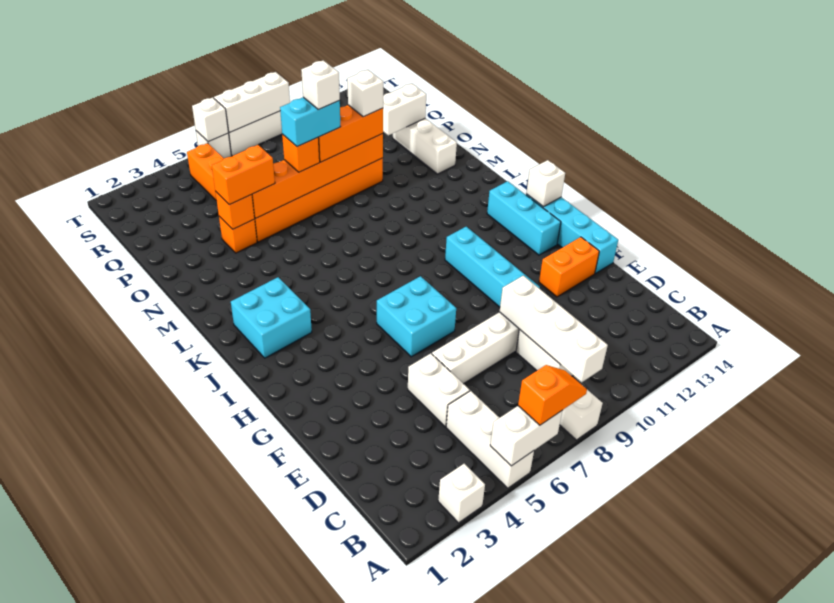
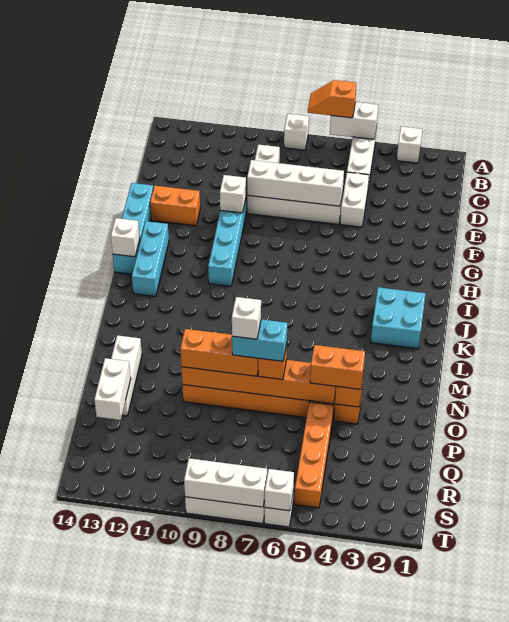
white 1x4 brick [500,276,608,382] -> white 1x4 brick turned to [247,160,344,206]
cyan 2x2 brick [377,276,456,357] -> none
white 1x1 brick [347,70,383,117] -> white 1x1 brick moved to [220,175,246,213]
white 1x2 brick [383,83,426,135] -> white 1x2 brick turned to [94,358,131,420]

